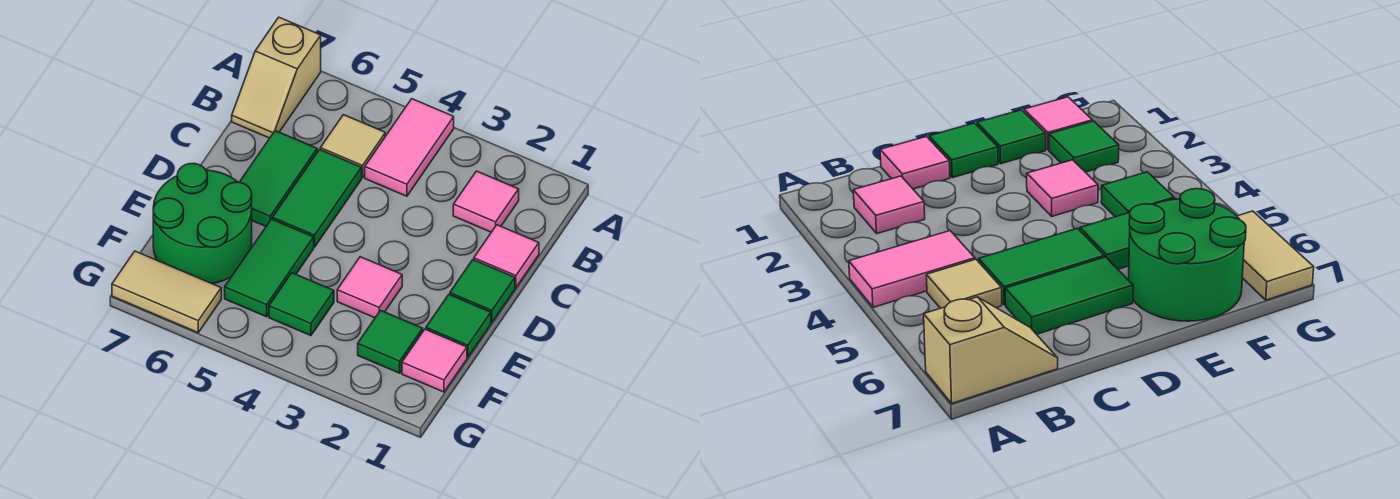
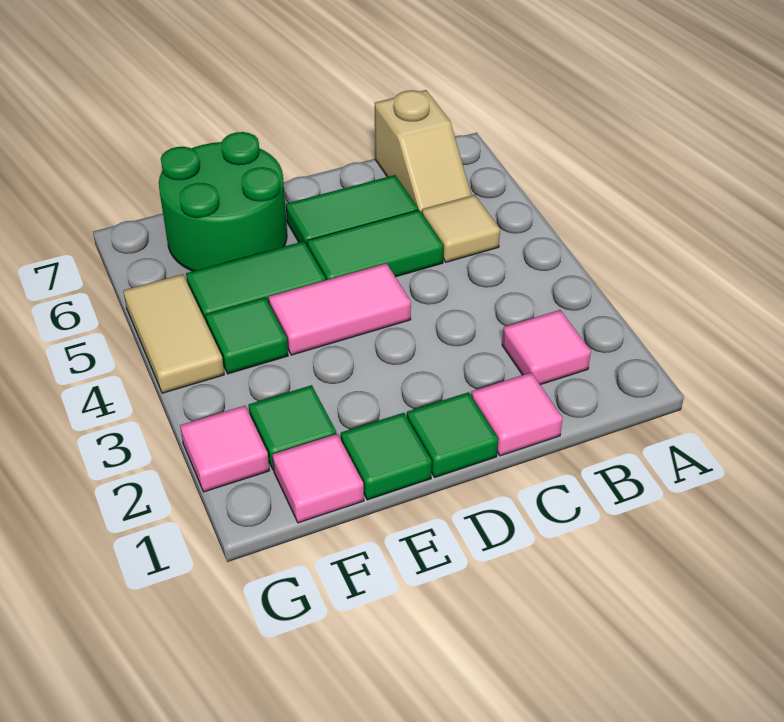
pink 1x2 tile [365,99,454,196] -> pink 1x2 tile moved to [269,263,411,355]
tan 1x2 slope [232,17,321,138] -> tan 1x2 slope turned to [375,90,471,213]
pink 1x1 tile [337,257,402,318] -> pink 1x1 tile moved to [180,406,269,492]
tan 1x2 tile [112,251,221,333] -> tan 1x2 tile moved to [123,274,224,393]

